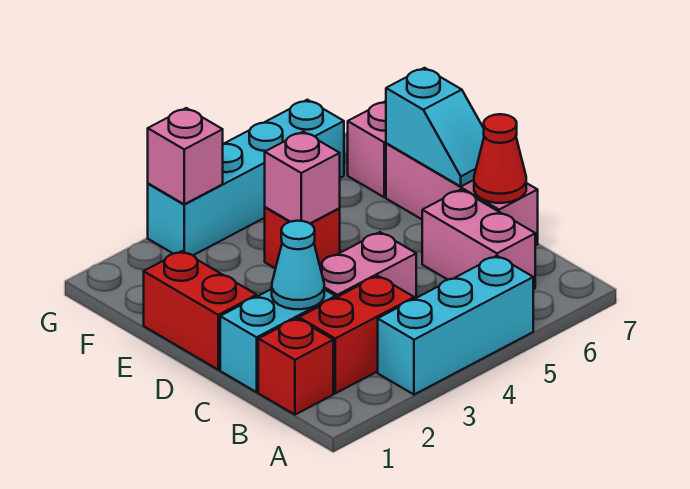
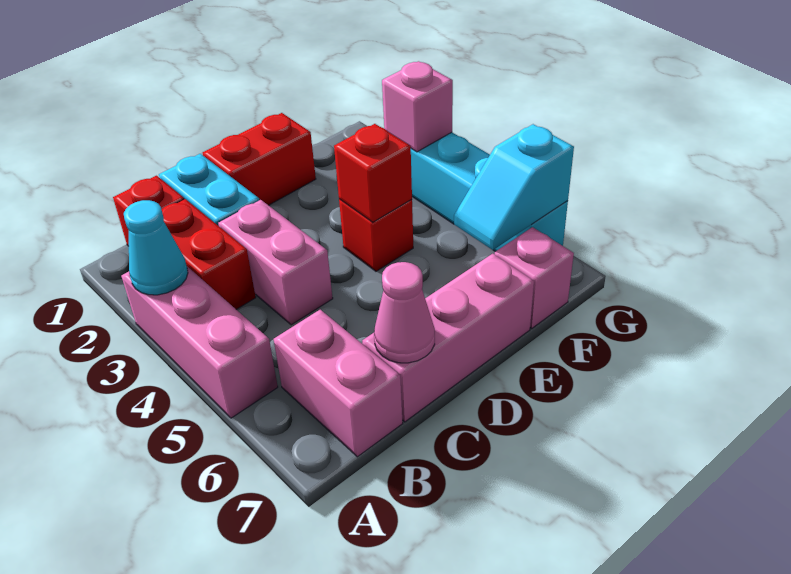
cyan 1x3 brick [378,256,533,395] -> pink 1x3 brick [121,266,278,418]
pink 1x2 brick [422,190,535,289] -> pink 1x2 brick turned to [274,310,403,457]
cyan 1x1 cone [272,221,324,309] -> cyan 1x1 cone moved to [124,200,188,295]
red 1x1 cone [474,114,526,203] -> pink 1x1 cone [374,262,435,363]
cyan 1x2 slope [386,68,484,186] -> cyan 1x2 slope moved to [454,124,574,250]
pink 1x1 brick [265,132,340,223] -> red 1x1 brick [334,124,412,222]

